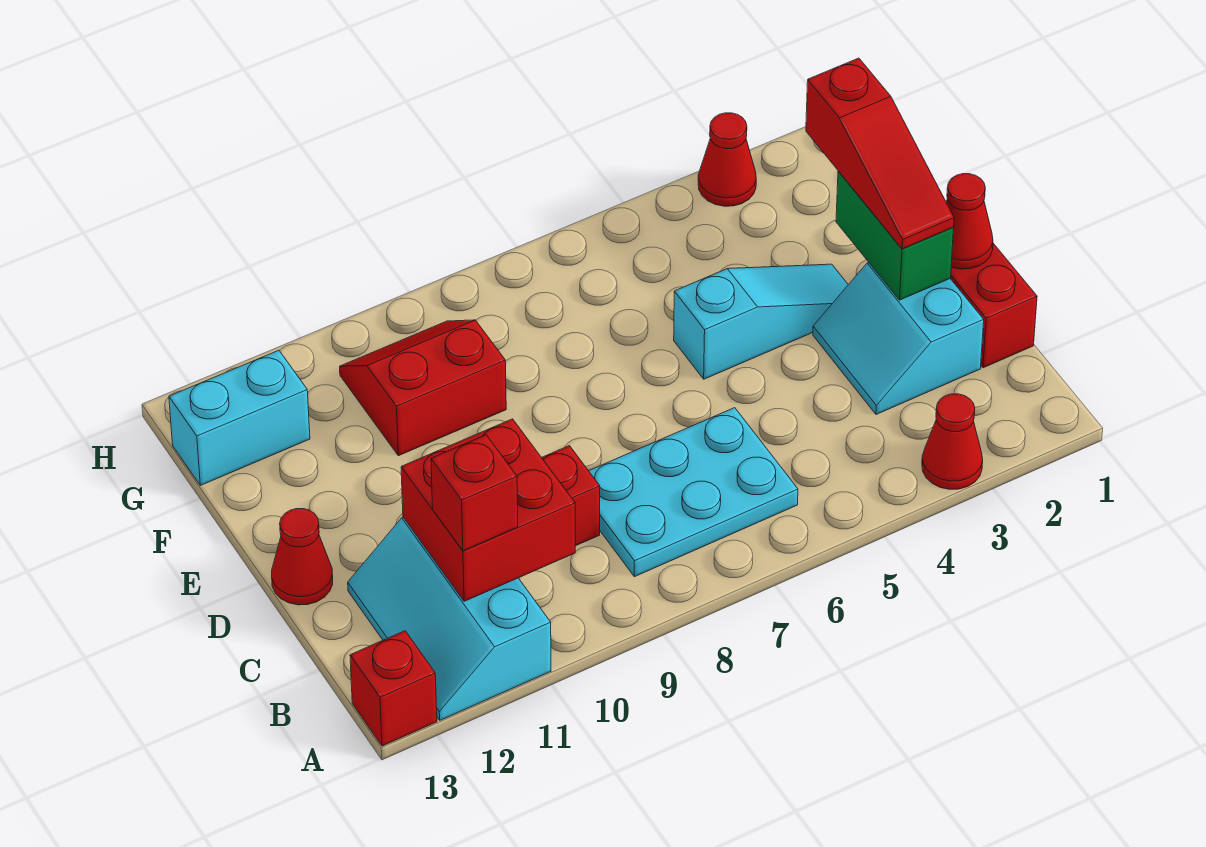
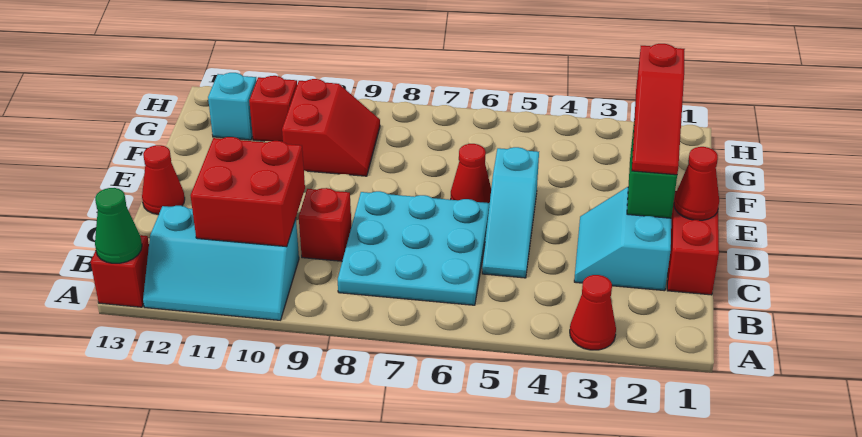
cyan 2x3 slope [348,517,551,720] -> cyan 2x3 slope turned to [143,206,299,320]
none -> green 1x1 cone [95,188,142,263]
cyan 2x3 plate [589,408,798,577] -> cyan 3x3 plate [338,191,490,305]
red 1x1 brick [431,435,518,551] -> red 1x1 brick moved to [249,76,297,142]
cyan 1x3 slope [674,264,848,379] -> cyan 1x3 slope turned to [482,147,539,278]
red 2x2 slope [340,320,506,456] -> red 2x2 slope turned to [282,79,380,176]
cyan 1x2 brick [169,350,310,485] -> cyan 1x1 brick [208,73,257,140]
red 1x1 cone [698,113,756,206] -> red 1x1 cone moved to [451,144,491,203]

